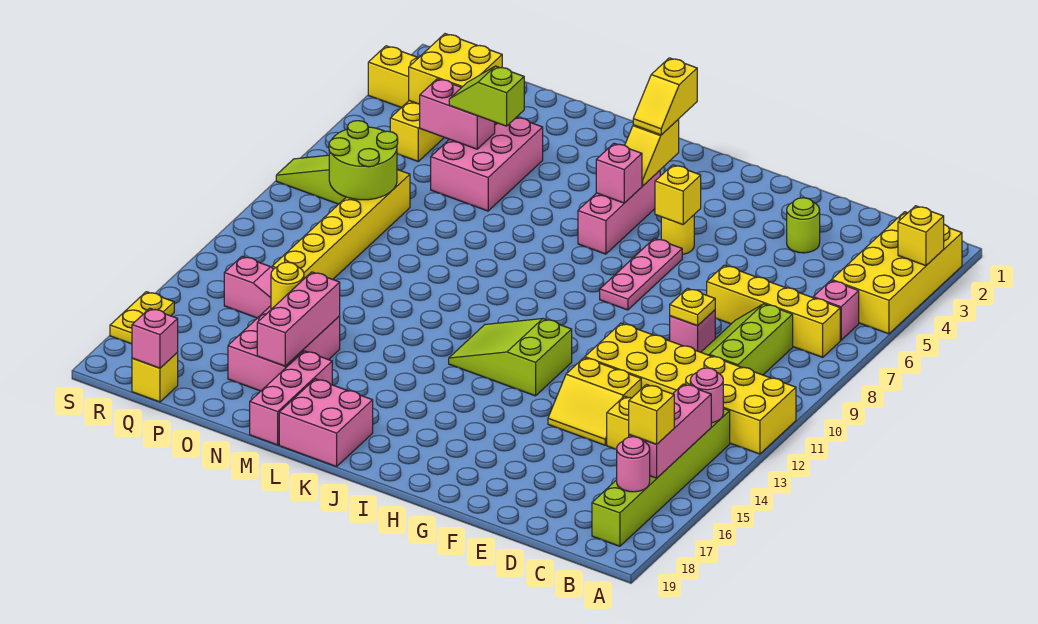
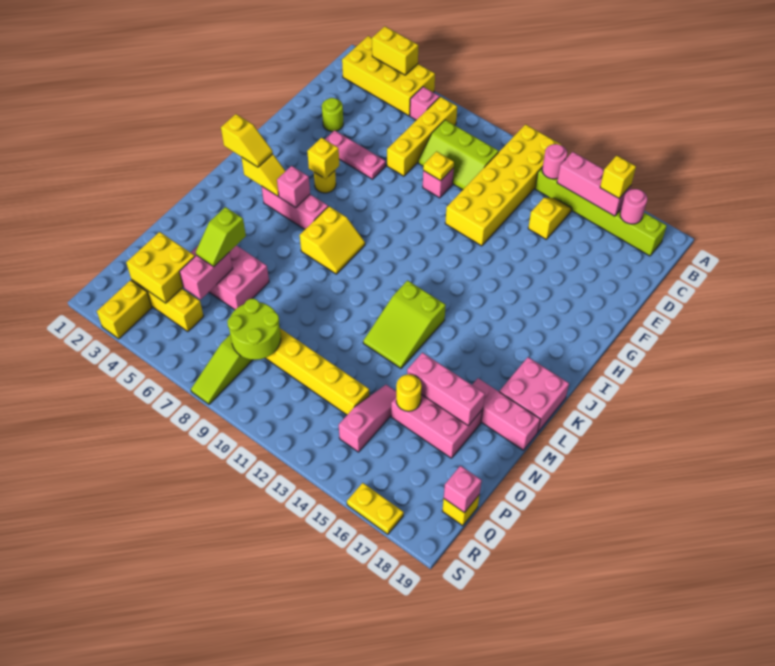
yellow 1x1 brick [898,206,944,266] -> yellow 1x2 brick [372,26,418,75]
yellow 2x2 slope [548,358,641,445] -> yellow 2x2 slope moved to [300,206,365,274]
pink 1x3 plate [600,238,682,310] -> pink 1x3 plate moved to [325,130,386,179]
lime 2x3 slope [449,319,572,396] -> lime 2x3 slope moved to [363,280,446,368]

